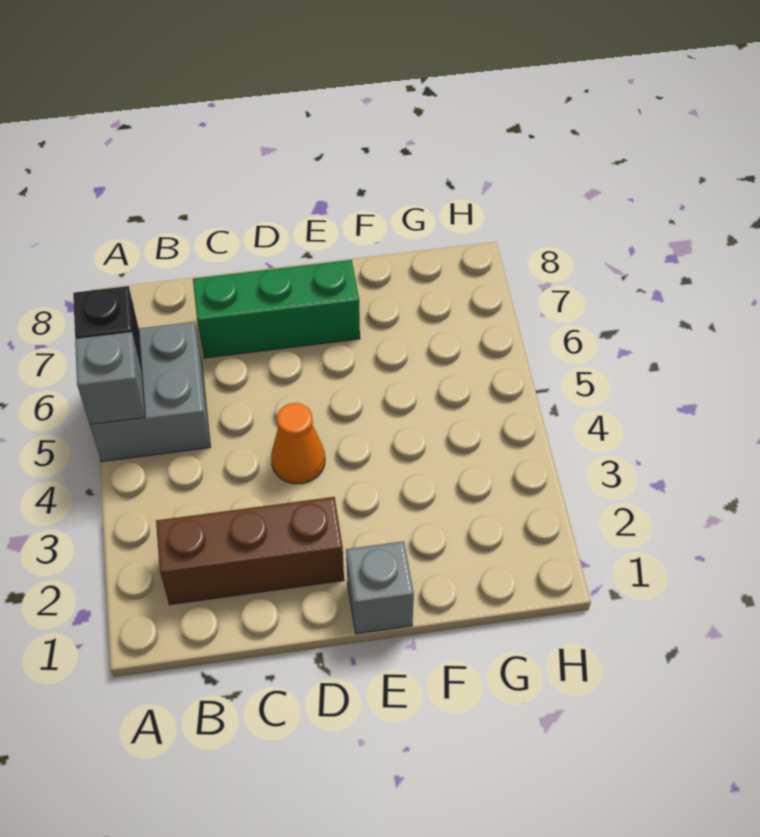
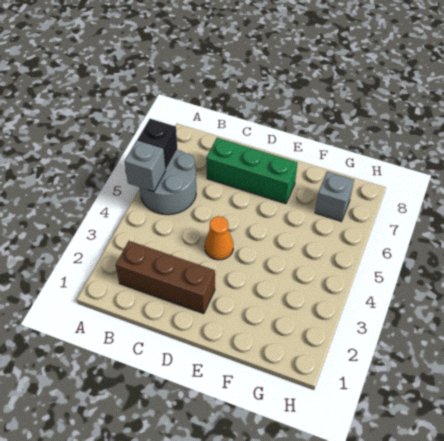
grey 2x2 brick [90,322,210,462] -> grey 2x2 round brick [140,150,196,215]
grey 1x1 brick [346,541,414,634] -> grey 1x1 brick moved to [315,171,354,221]

